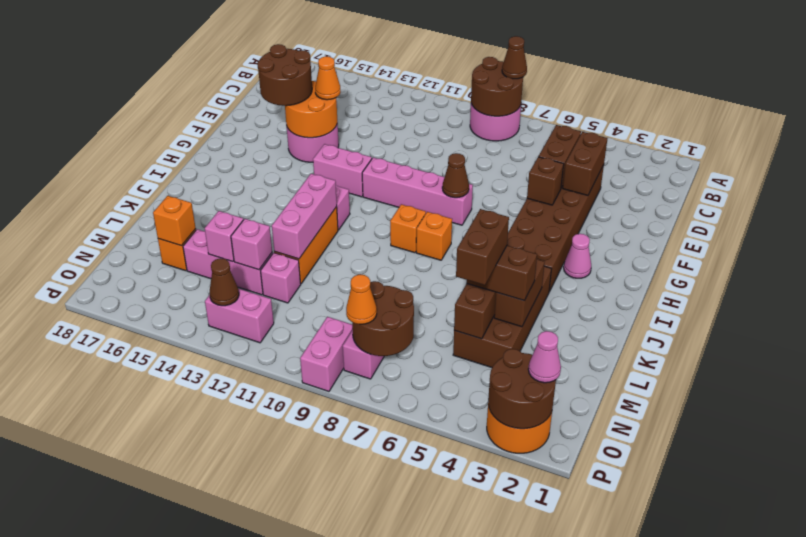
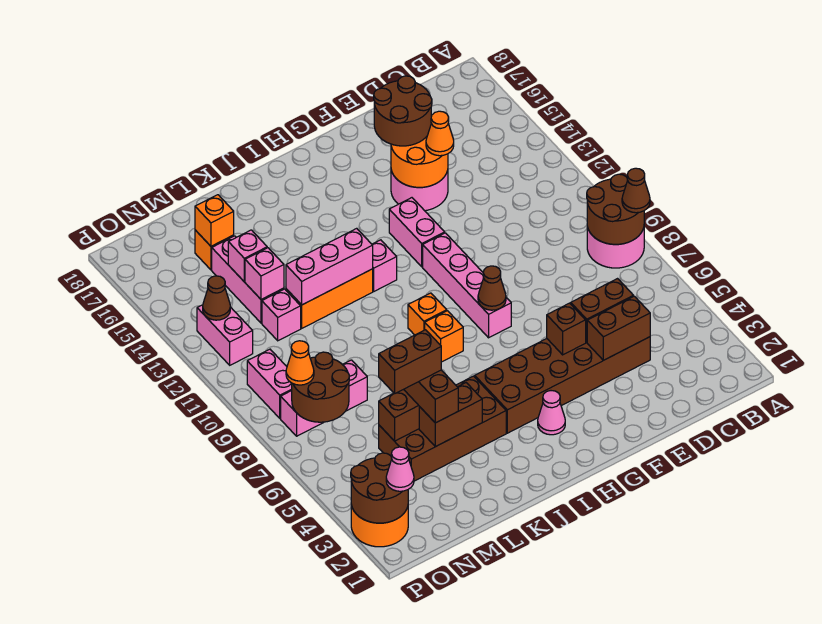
pink 1x2 brick [300,317,353,391] -> pink 1x2 brick turned to [247,349,292,418]

